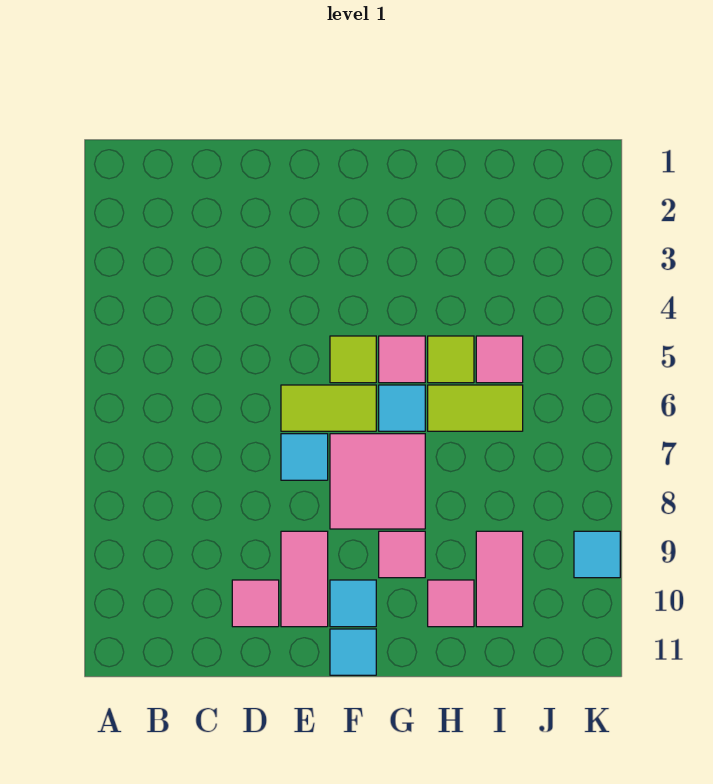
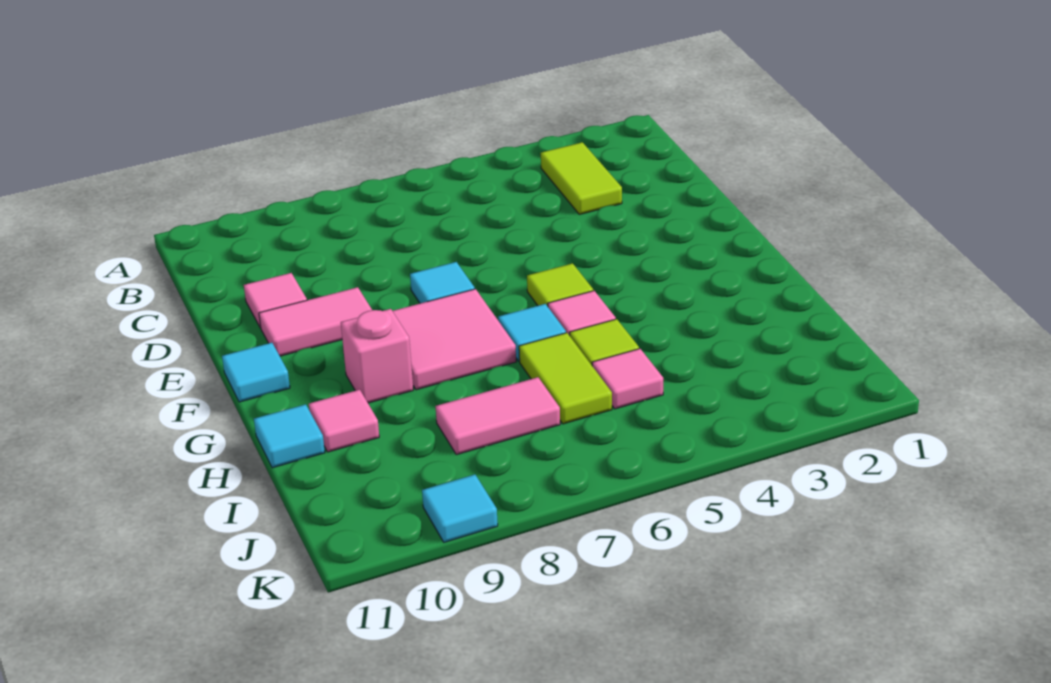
lime 1x2 tile [281,385,376,431] -> lime 1x2 tile moved to [541,142,622,214]
cyan 1x1 tile [330,580,376,627] -> cyan 1x1 tile moved to [254,404,325,468]
pink 1x1 tile [379,531,425,578] -> pink 1x1 brick [341,309,413,403]
pink 1x2 tile [476,531,523,627] -> pink 1x2 tile moved to [436,377,560,455]

